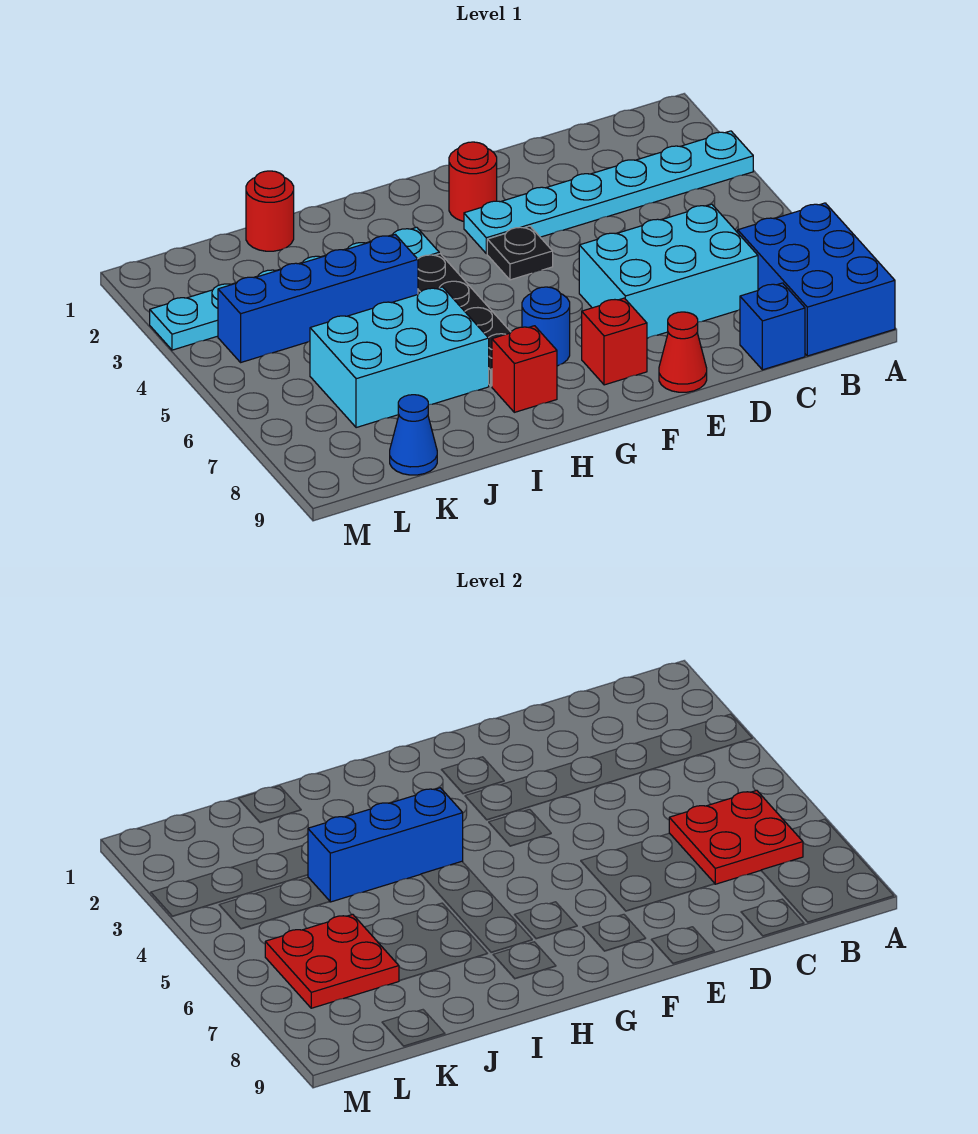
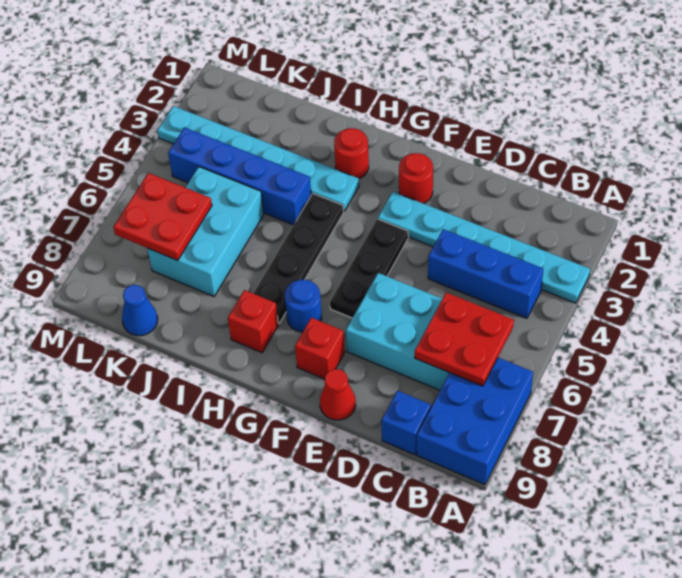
black 1x1 plate [487,226,553,280] -> black 1x3 plate [330,219,408,318]
blue 1x3 brick [308,788,463,902] -> blue 1x3 brick moved to [428,229,543,318]
cyan 2x3 brick [310,287,489,428] -> cyan 2x3 brick turned to [147,167,264,296]
red 1x1 round brick [246,171,294,251] -> red 1x1 round brick moved to [334,128,369,179]

